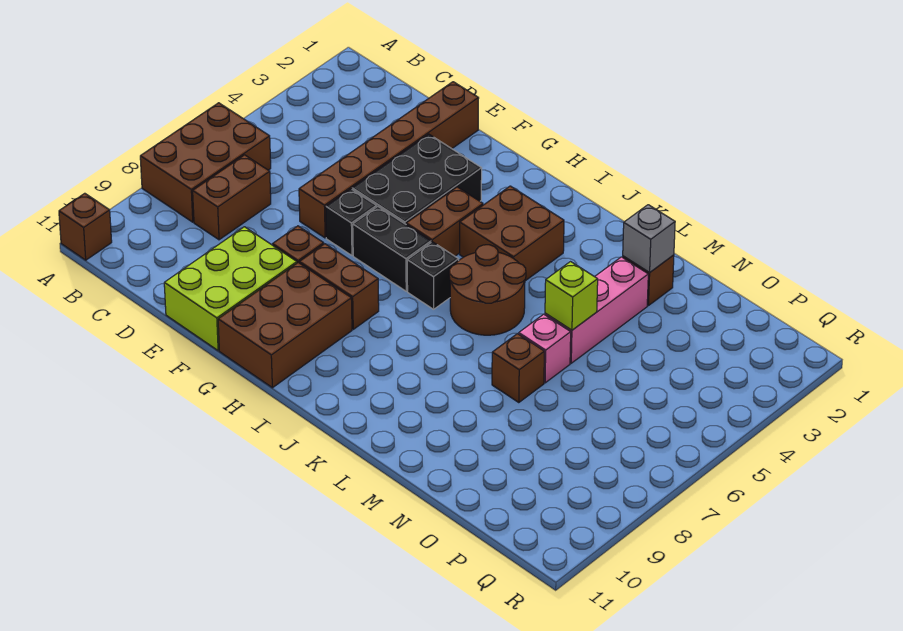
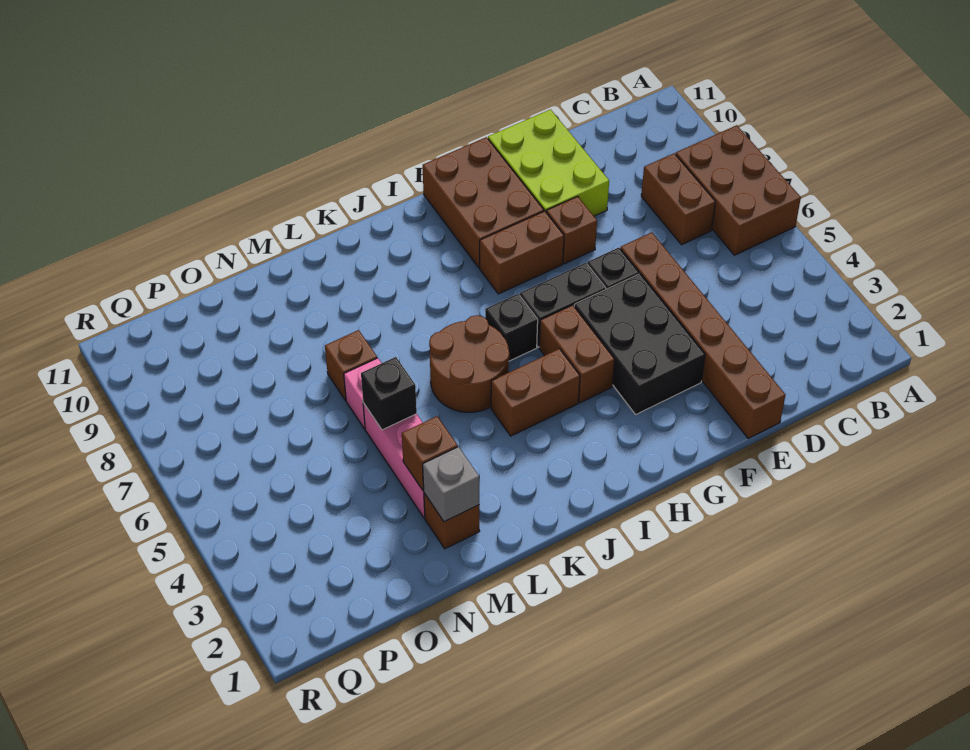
brown 1x1 brick [59,193,112,260] -> brown 1x1 brick moved to [402,416,458,490]
brown 2x2 brick [460,186,564,281] -> brown 1x2 brick [491,349,580,436]
lime 1x1 brick [545,262,598,330] -> black 1x1 brick [361,357,417,430]

